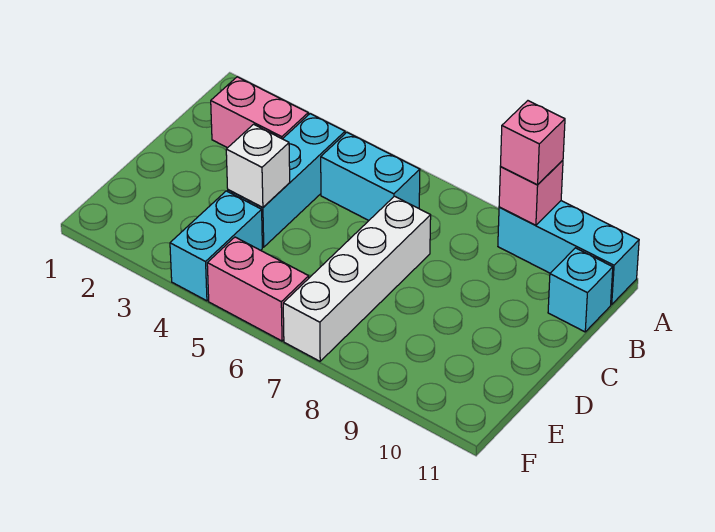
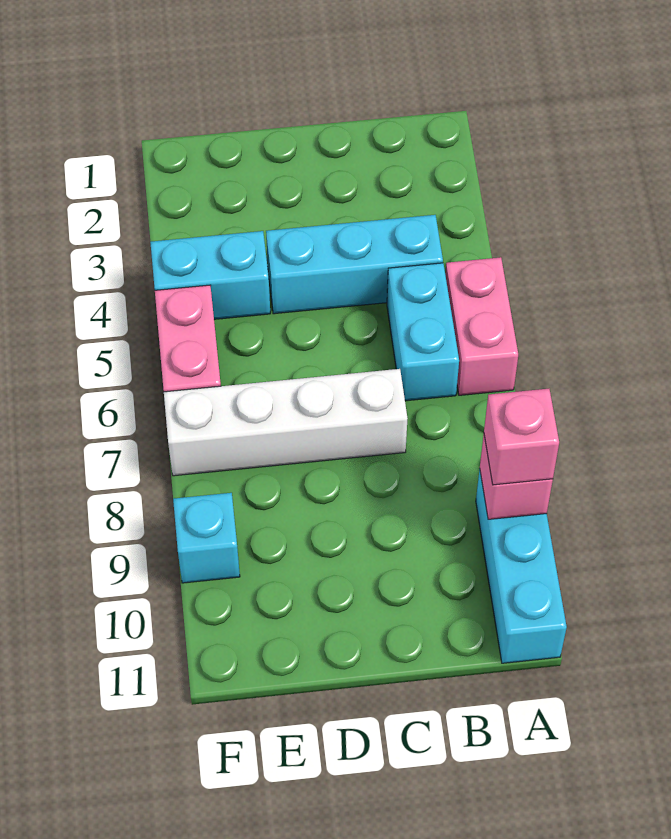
pink 1x2 brick [211,77,308,148] -> pink 1x2 brick moved to [445,257,518,395]
cyan 1x1 brick [548,248,613,332] -> cyan 1x1 brick moved to [173,493,240,583]
white 1x1 brick [226,124,290,208] -> none

